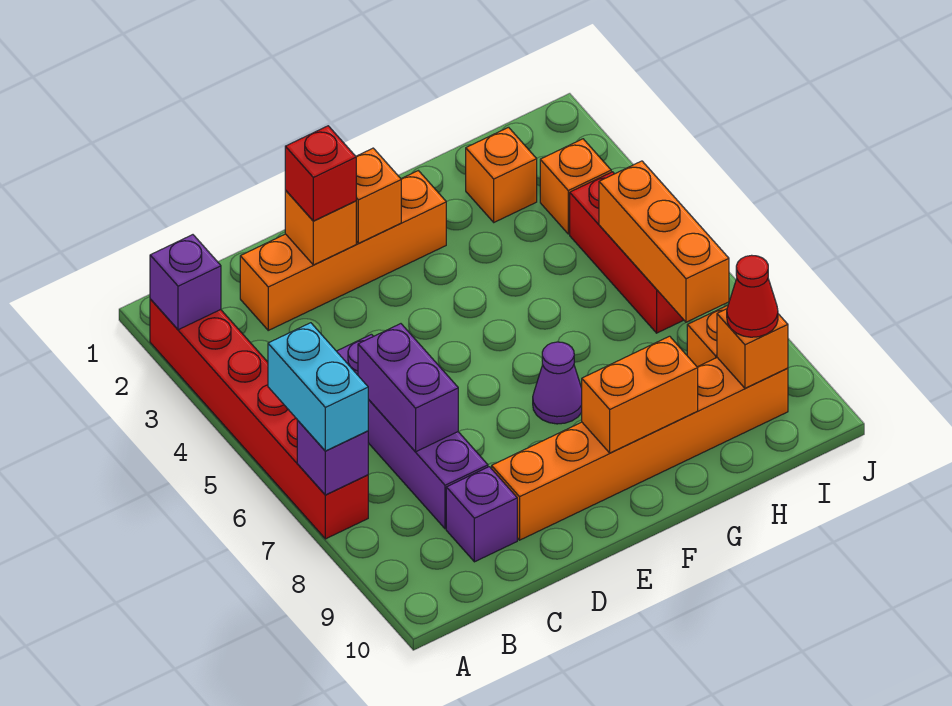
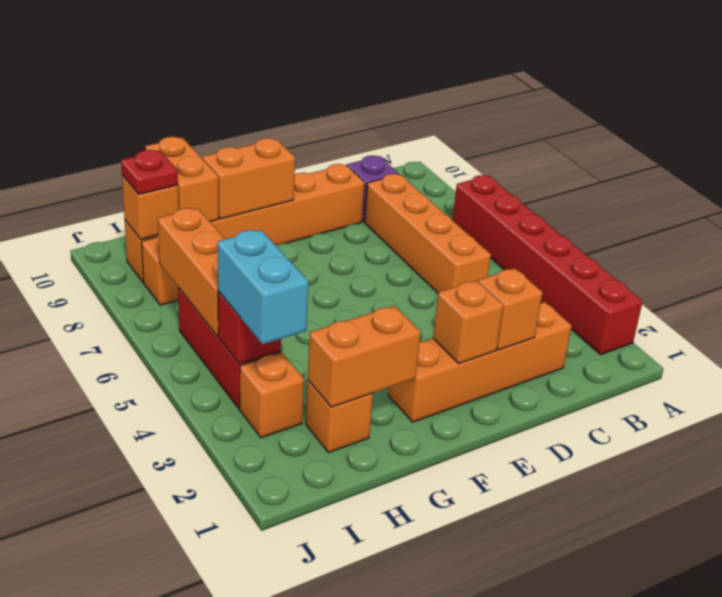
purple 1x1 brick [150,235,221,330] -> none
cyan 1x2 brick [268,323,368,451] -> cyan 1x2 brick moved to [218,230,308,344]
purple 1x1 brick [297,420,368,495] -> none
purple 1x4 brick [337,334,488,529] -> orange 1x4 brick [365,174,491,293]
purple 1x2 brick [358,324,458,452] -> none
red 1x1 brick [285,126,356,221] -> red 1x1 brick moved to [218,291,281,364]
purple 1x1 cone [533,342,582,424] -> none
none -> orange 1x2 brick [308,306,420,407]
none -> orange 1x2 brick [145,137,219,222]
red 1x1 cone [727,255,778,337] -> red 1x1 plate [121,150,178,194]

